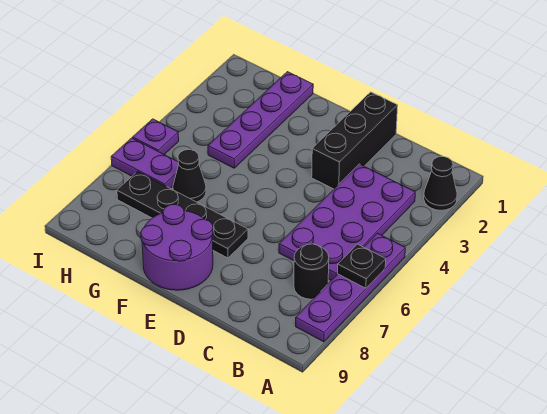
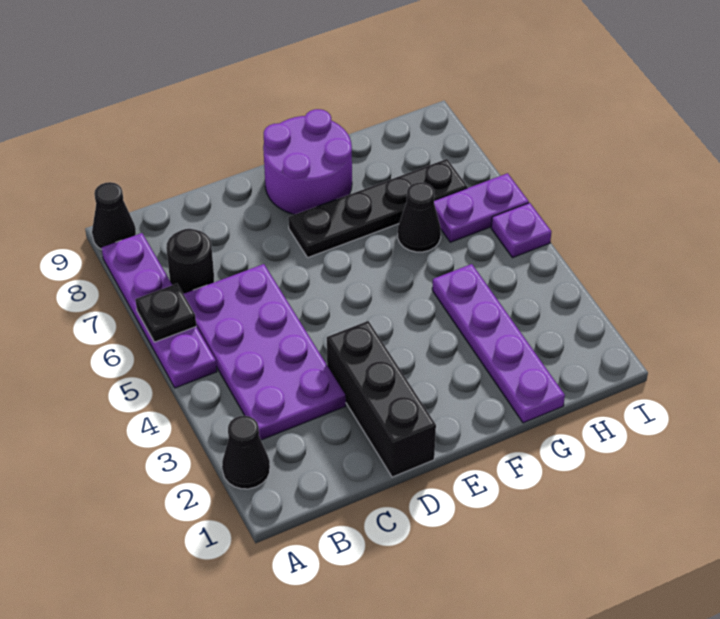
none -> black 1x1 cone [92,182,136,249]

